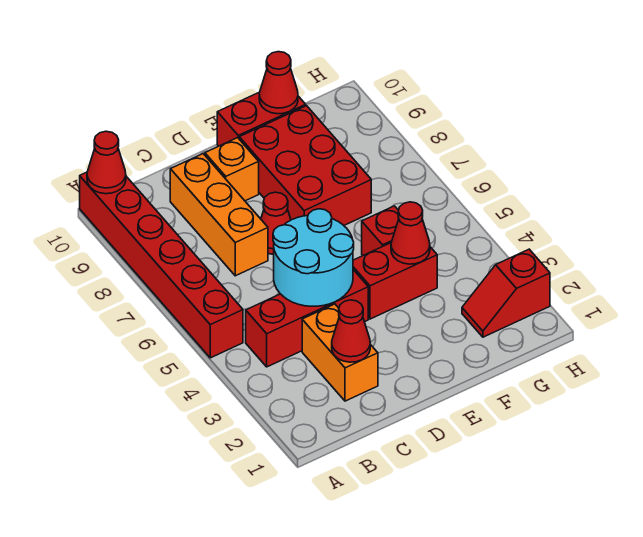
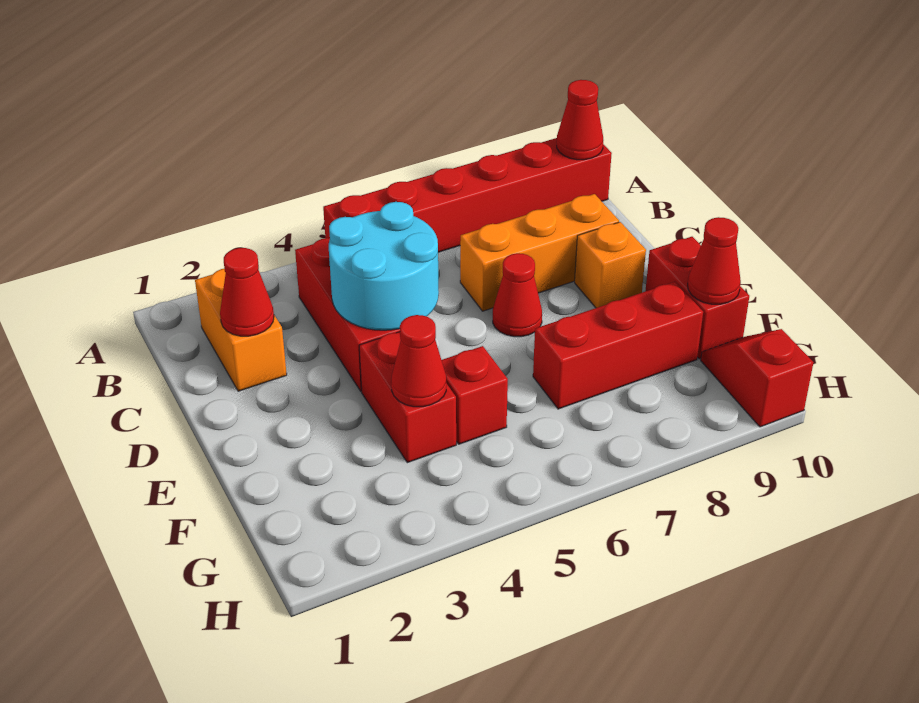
orange 1x2 brick [302,304,378,401] -> orange 1x2 brick turned to [195,269,287,391]
red 2x3 brick [239,106,371,225] -> red 1x3 brick [533,282,703,409]
red 1x2 slope [462,249,550,337] -> red 1x2 slope moved to [701,329,814,427]

